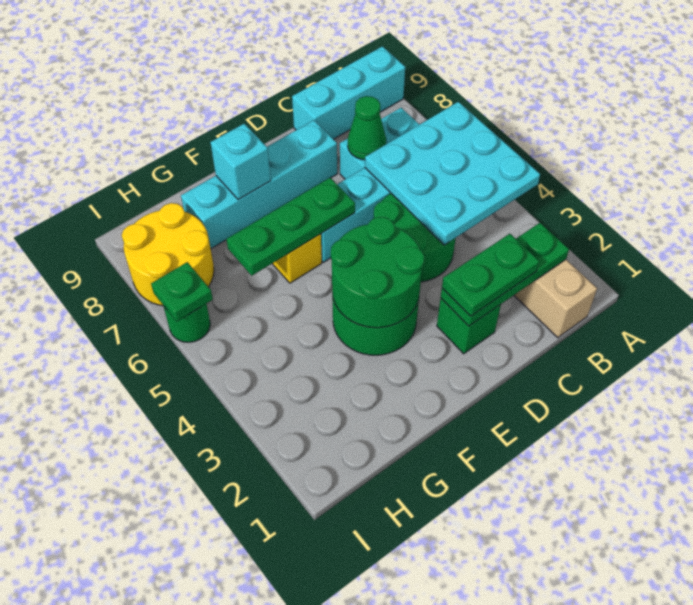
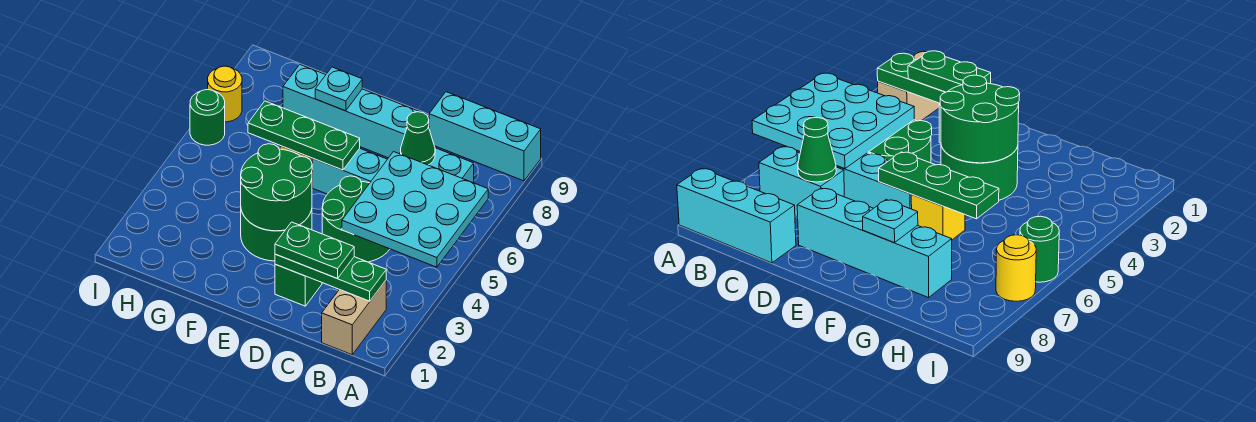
cyan 1x1 brick [211,124,271,200] -> cyan 1x1 plate [315,67,362,111]
yellow 2x2 round brick [122,203,214,306] -> yellow 1x1 round brick [208,66,242,122]
green 1x1 plate [151,262,213,321] -> none

